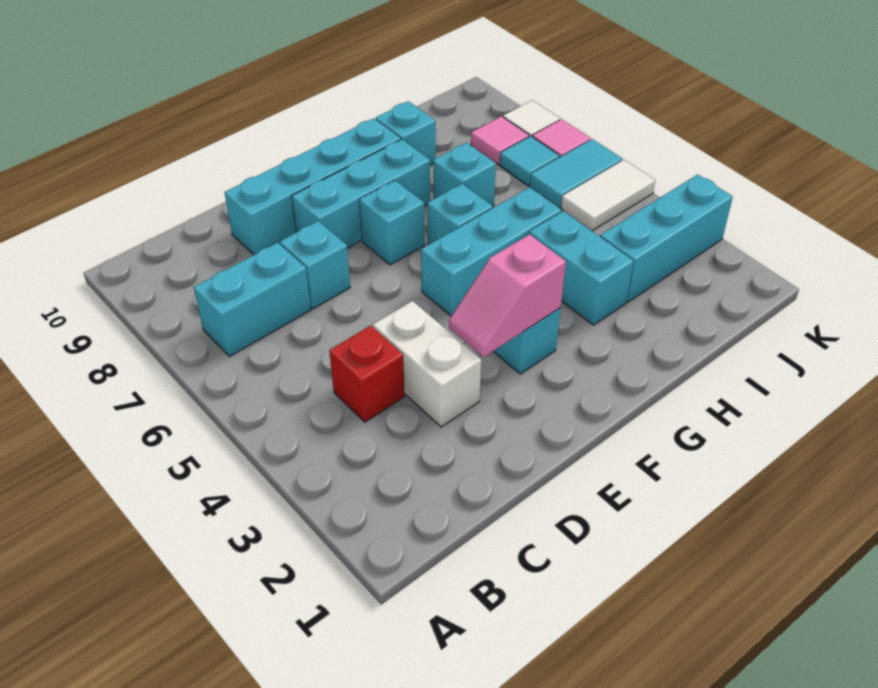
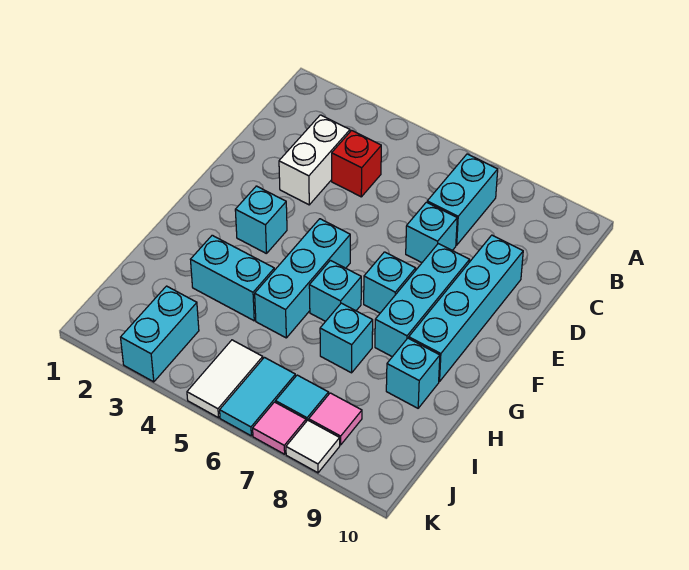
white 1x2 brick [373,301,481,427] -> white 1x2 brick turned to [279,115,350,205]
pink 1x2 slope [449,234,566,357] -> none
cyan 1x3 brick [600,174,733,302] -> cyan 1x2 brick [121,286,199,382]

